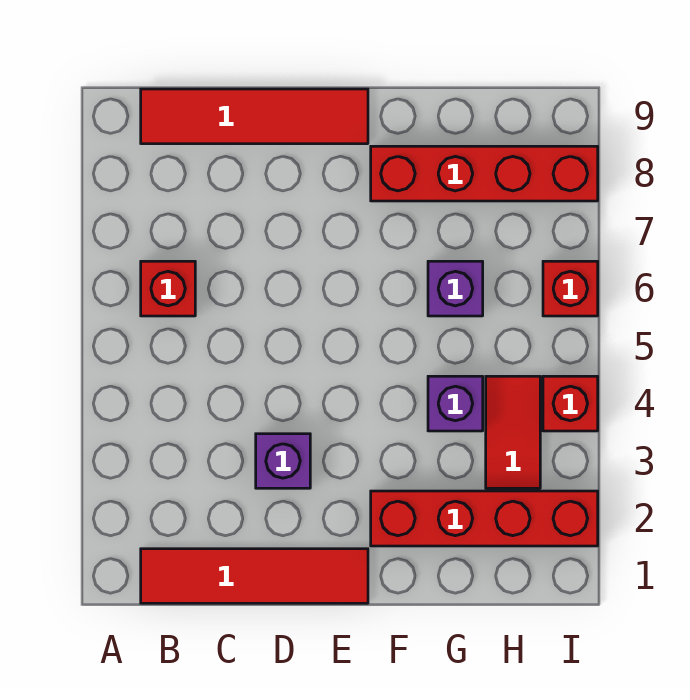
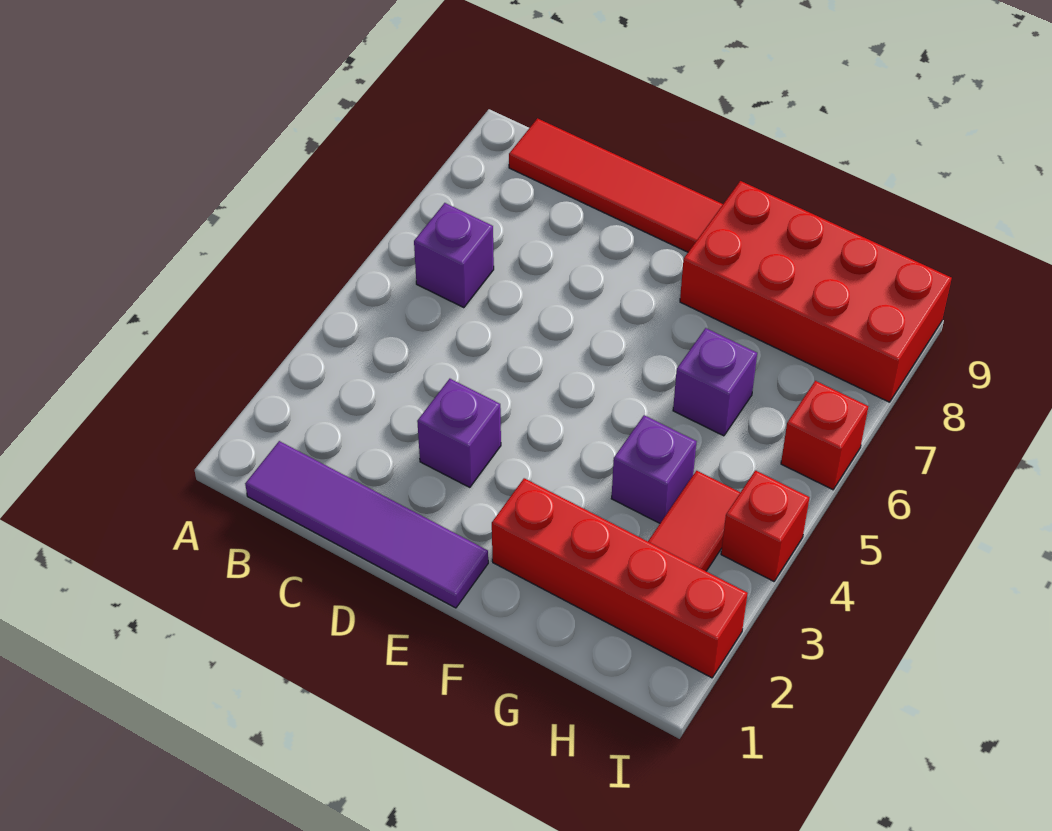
red 1x4 tile [141,549,368,603] -> purple 1x4 tile [245,441,488,608]
red 1x1 brick [141,261,195,316] -> purple 1x1 brick [414,203,494,308]
red 1x4 brick [371,146,598,201] -> red 2x4 brick [680,181,952,402]

